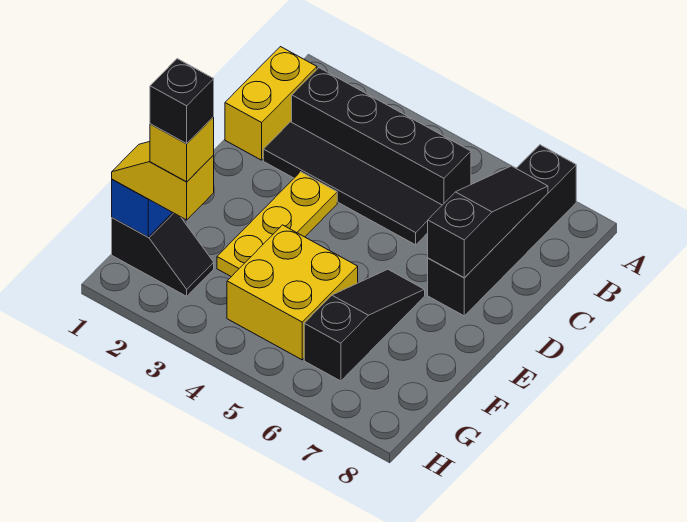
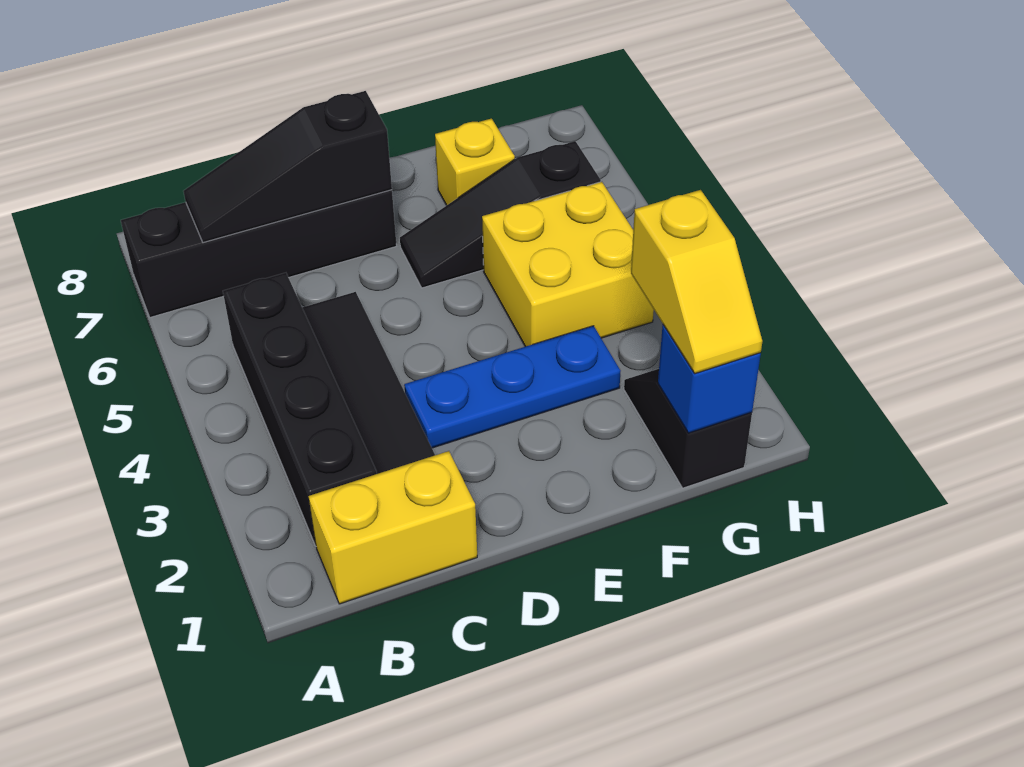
yellow 1x3 plate [217,172,337,277] -> blue 1x3 plate [404,326,620,448]
yellow 1x1 brick [150,117,214,182] -> yellow 1x1 brick moved to [435,118,515,205]
black 1x1 brick [150,59,214,143] -> none

